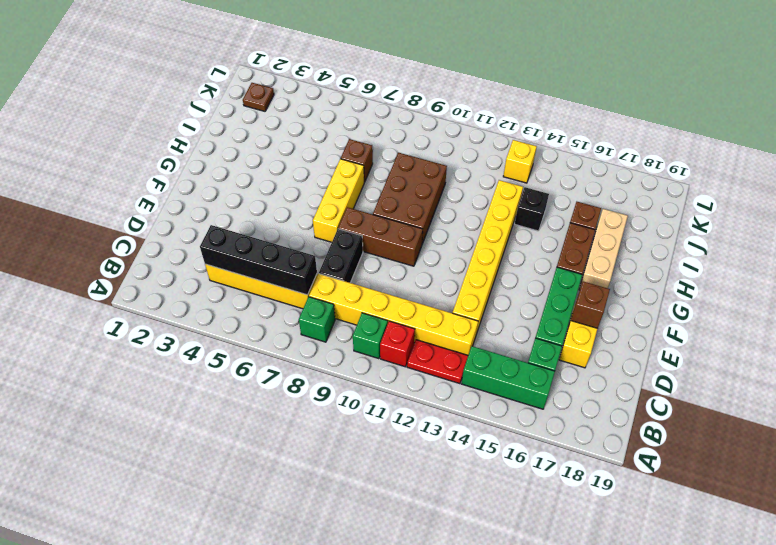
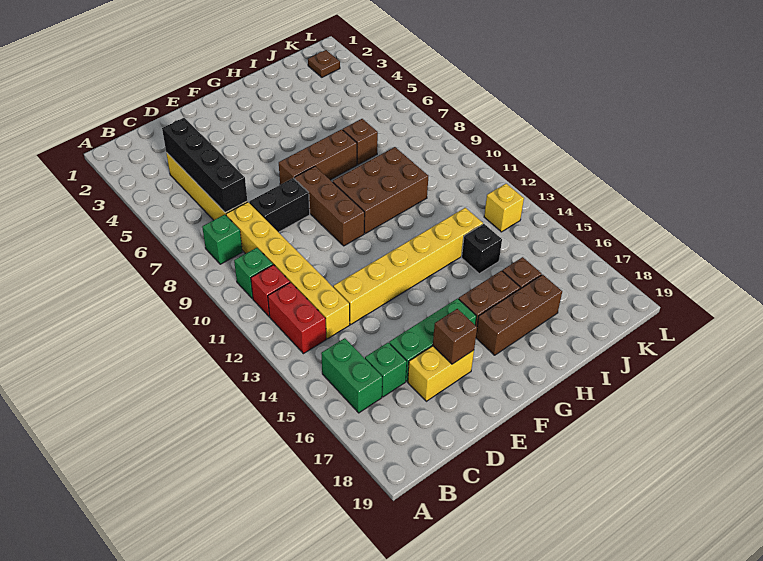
red 1x2 plate [407,340,468,384] -> red 1x2 brick [268,282,326,354]
green 1x3 brick [462,346,555,409] -> green 1x2 brick [321,338,382,413]
yellow 1x3 brick [313,159,364,242] -> brown 1x3 brick [279,129,357,185]
tan 1x3 brick [579,209,628,290] -> brown 1x3 brick [476,275,562,355]

